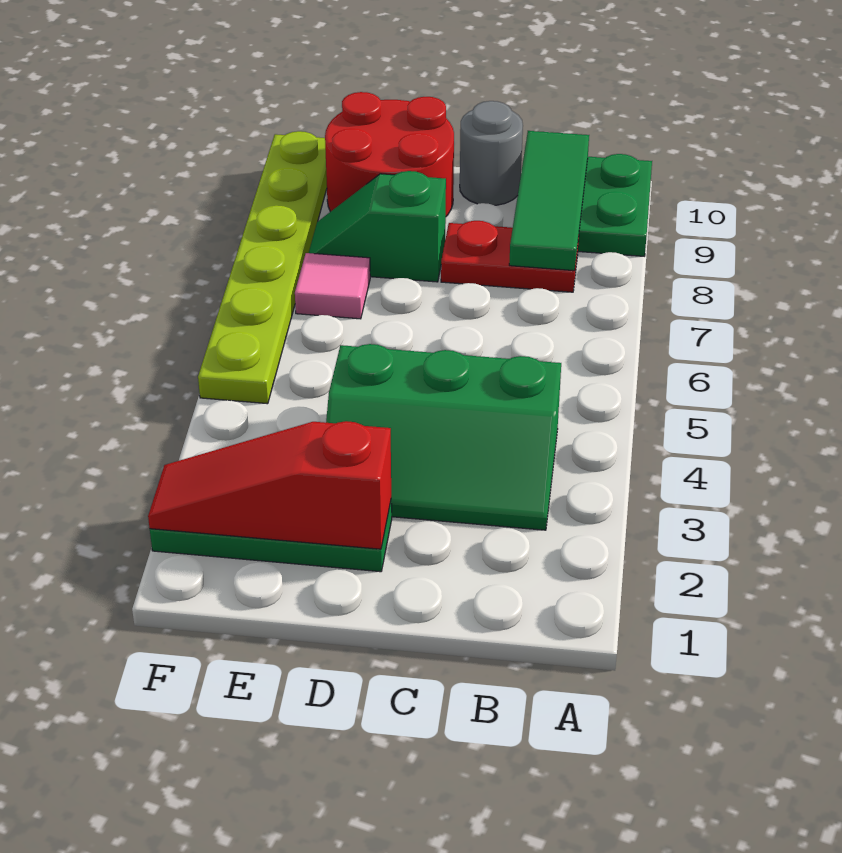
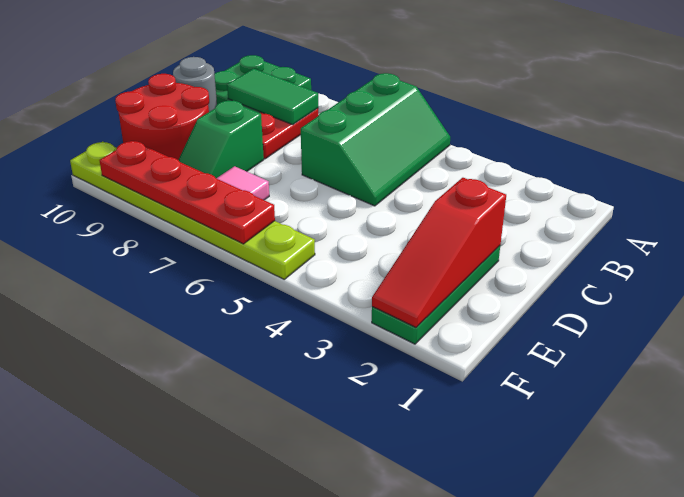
green 2x3 slope [326,344,561,530] -> green 2x3 slope moved to [301,73,450,206]
green 1x3 tile [509,131,589,271] -> green 1x2 tile [227,69,318,125]
none -> red 1x4 plate [99,141,275,244]

